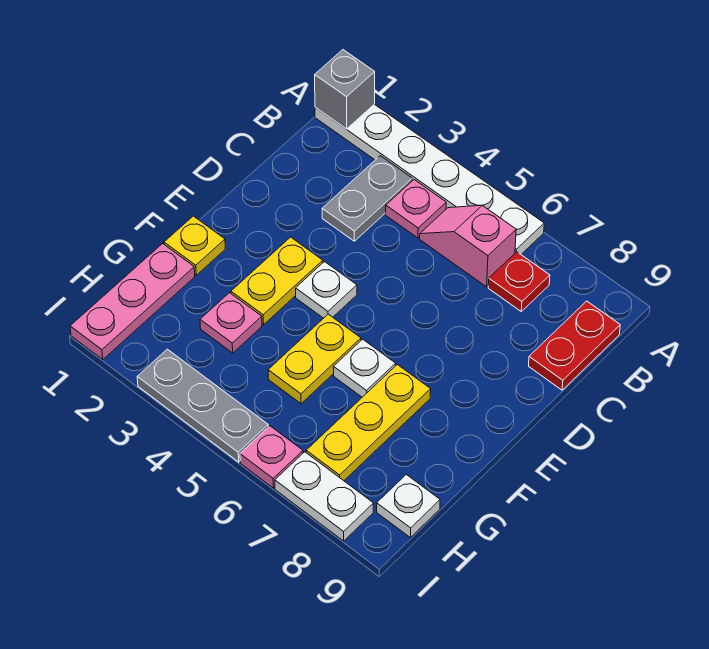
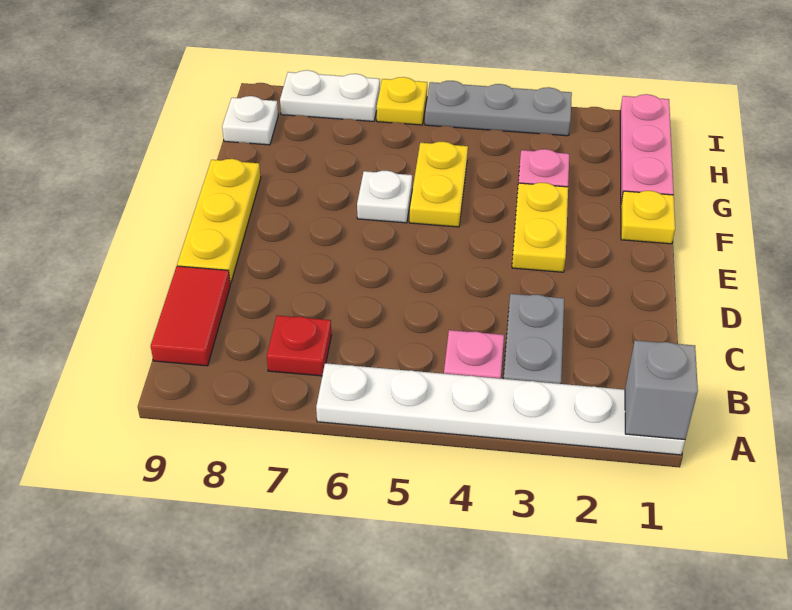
pink 1x2 slope [420,205,516,287] -> none
red 1x2 plate [529,301,620,390] -> red 1x2 tile [151,266,230,366]
white 1x1 plate [296,262,357,318] -> none
yellow 1x3 plate [306,365,431,481] -> yellow 1x3 plate moved to [177,159,261,284]
pink 1x1 plate [240,426,303,488] -> yellow 1x1 plate [377,77,427,125]

